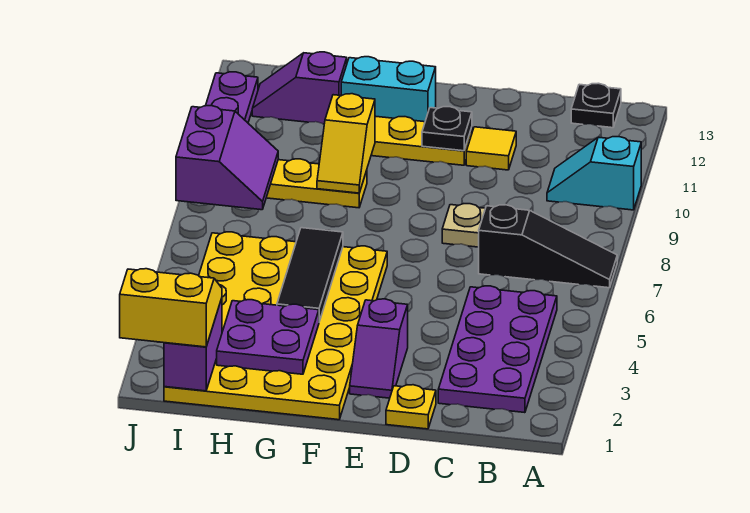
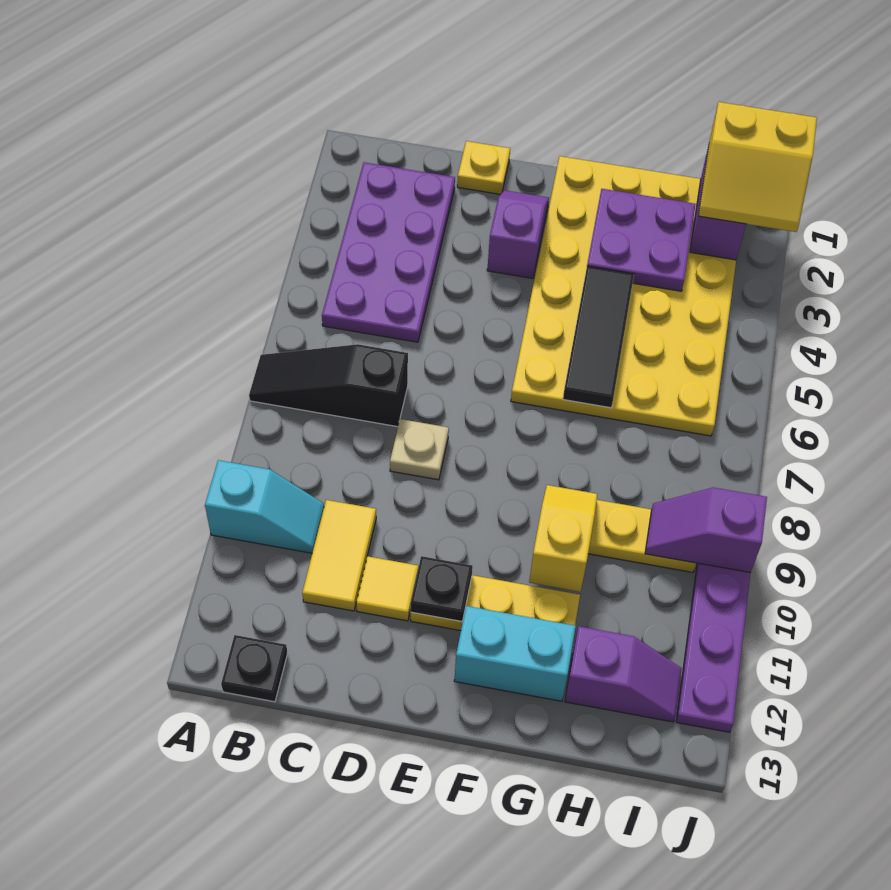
none -> yellow 1x2 tile [302,500,376,611]
purple 2x2 slope [176,106,278,210] -> purple 1x2 slope [645,488,767,573]

